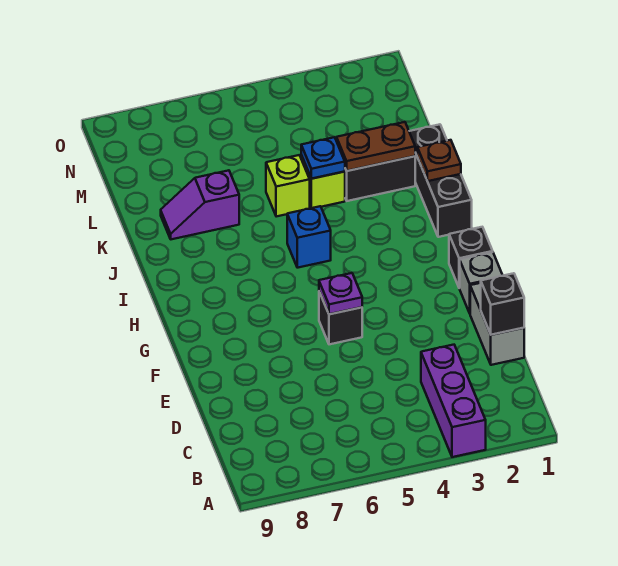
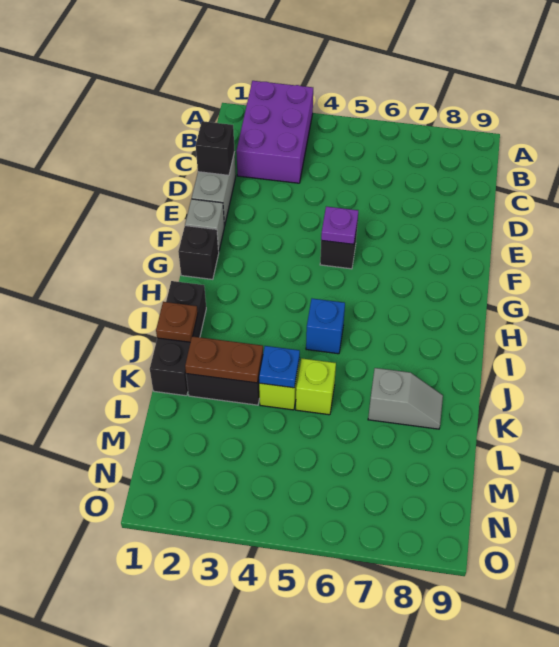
purple 1x3 brick [421,345,486,457] -> purple 2x3 brick [236,81,313,183]
purple 1x2 slope [161,170,239,239] -> grey 1x2 slope [368,368,443,429]

